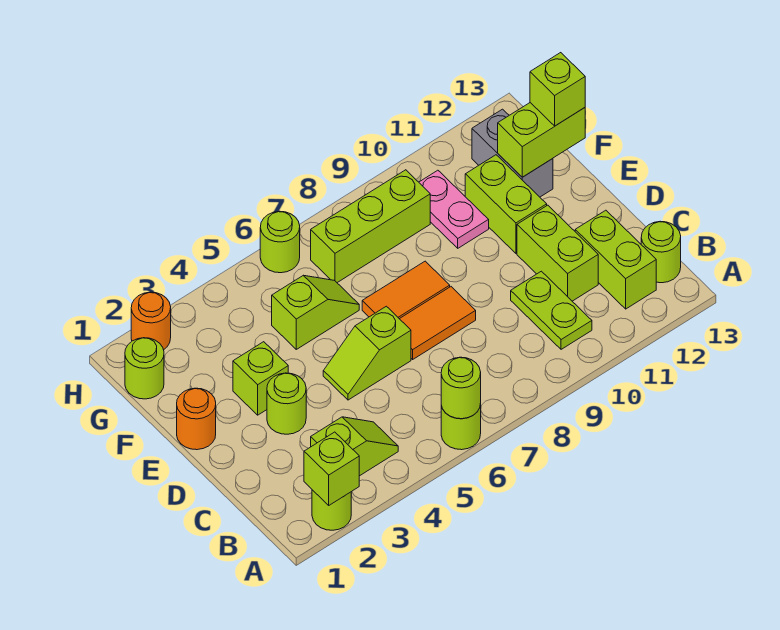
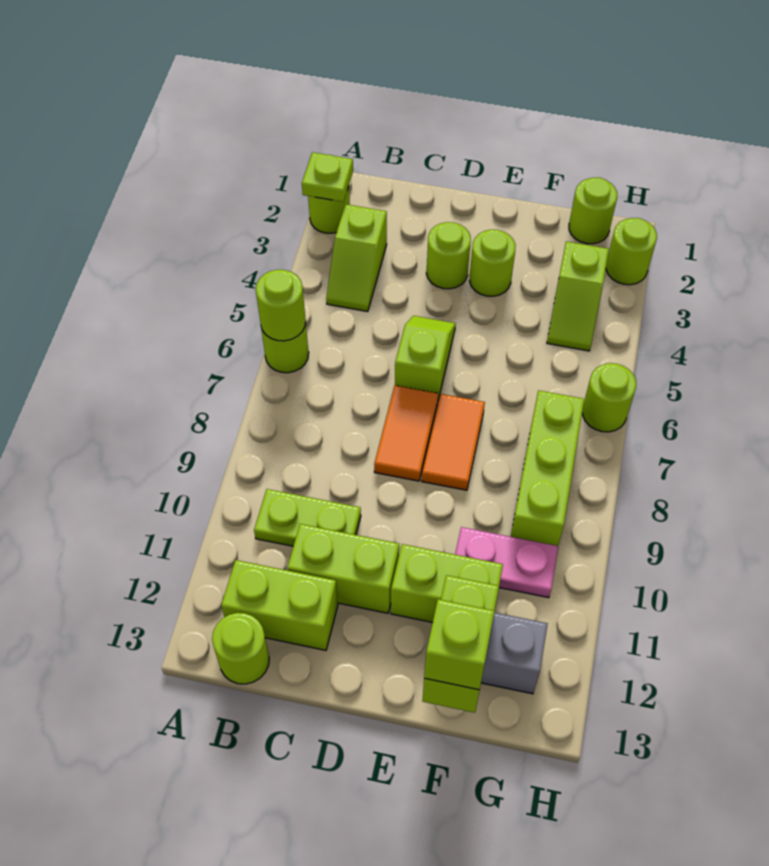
lime 1x1 brick [304,432,359,505] -> lime 1x1 plate [302,152,353,202]
orange 1x1 round brick [177,388,216,450] -> none
lime 1x1 brick [233,342,288,415] -> lime 1x1 round brick [469,230,516,296]
lime 1x2 slope [272,275,359,349] -> lime 1x2 slope moved to [547,242,609,351]
orange 1x1 round brick [131,292,171,350] -> lime 1x1 round brick [606,218,657,285]

